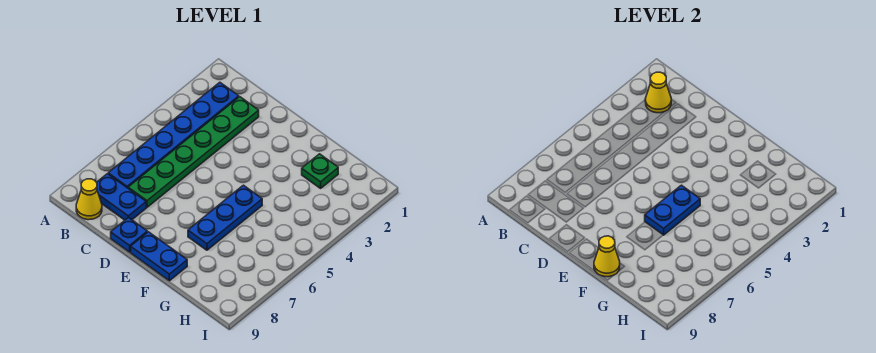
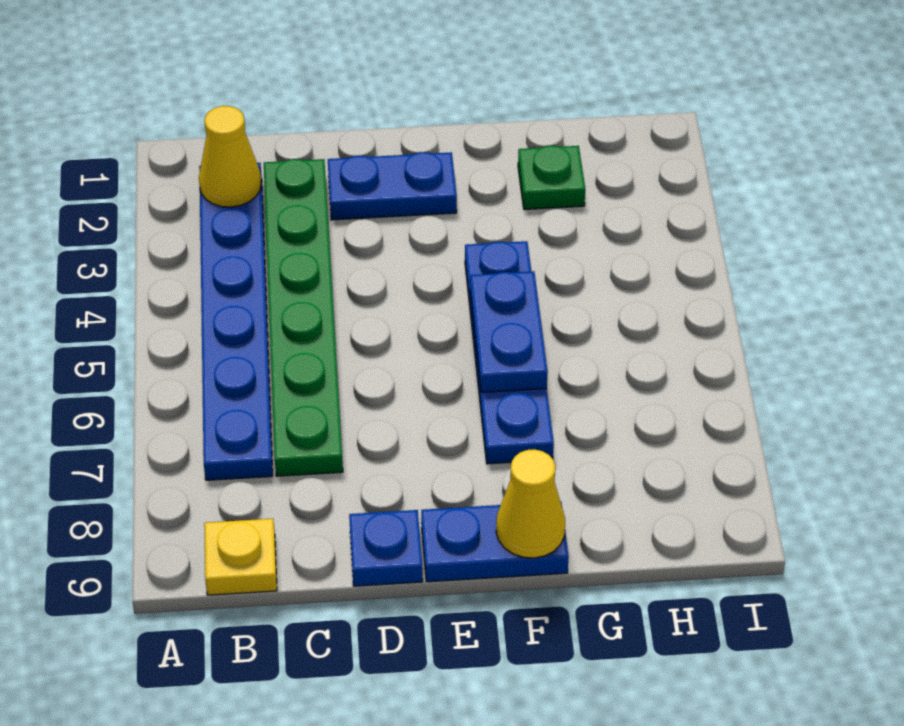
blue 1x2 plate [97,174,146,220] -> blue 1x2 plate moved to [328,152,457,220]
yellow 1x1 cone [76,179,102,220] -> yellow 1x1 plate [204,519,277,595]
blue 1x3 plate [188,185,262,250] -> blue 1x4 plate [465,241,554,464]

